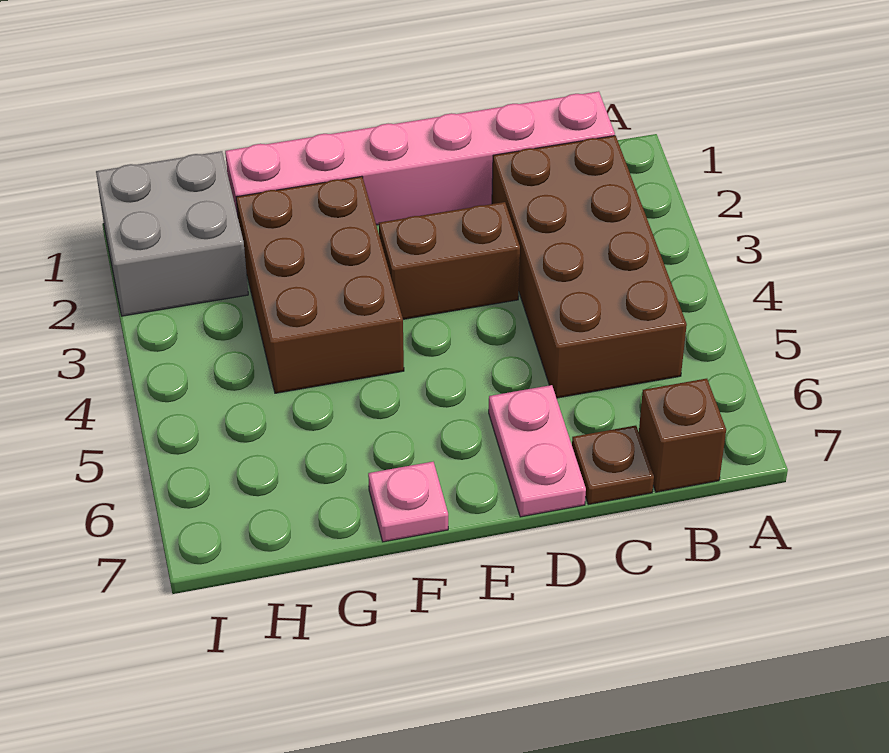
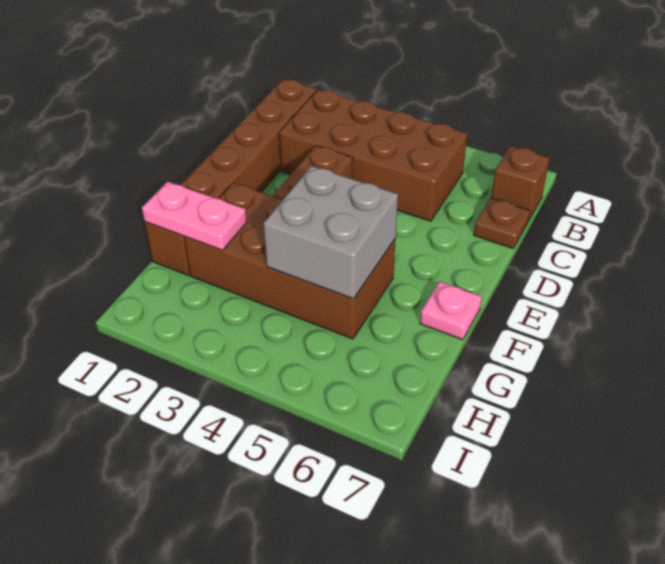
pink 1x6 brick [225,91,615,225] -> brown 1x6 brick [145,79,316,275]
pink 1x2 plate [489,385,586,517] -> pink 1x2 plate moved to [142,182,247,250]
brown 2x3 brick [236,176,404,393] -> brown 2x4 brick [184,183,396,339]
grey 2x2 brick [96,151,248,316] -> grey 2x2 brick moved to [263,166,398,299]

